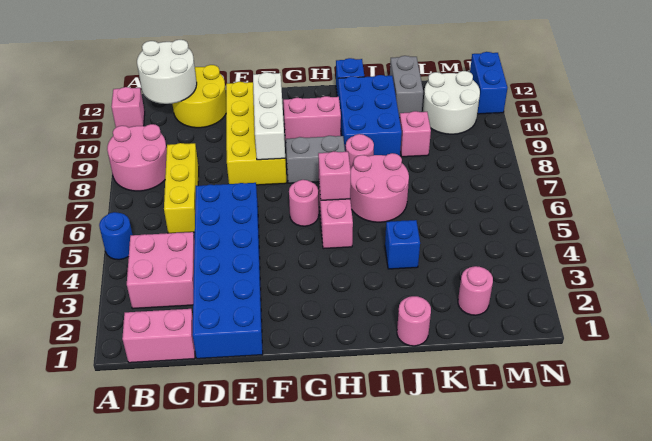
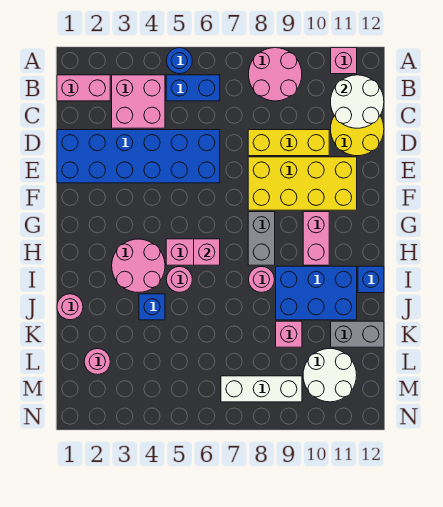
pink 1x2 brick [122,309,195,363] -> pink 1x2 brick turned to [57,75,110,101]
yellow 1x3 brick [164,143,199,233] -> yellow 1x3 brick moved to [248,130,329,156]
white 1x3 brick [253,72,285,160] -> white 1x3 brick moved to [221,376,302,402]
pink 1x1 round brick [289,180,319,226] -> pink 1x1 round brick moved to [166,267,192,292]
pink 2x2 round brick [350,153,409,222] -> pink 2x2 round brick moved to [112,239,165,293]
blue 1x2 brick [470,52,507,114] -> blue 1x2 brick moved to [166,75,220,101]

